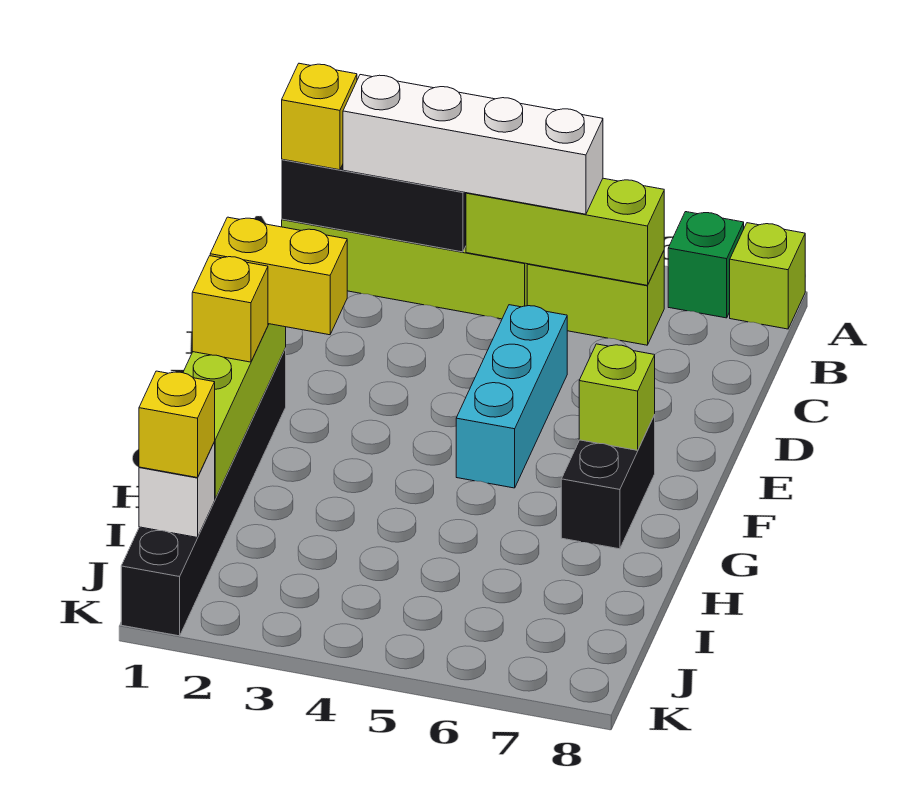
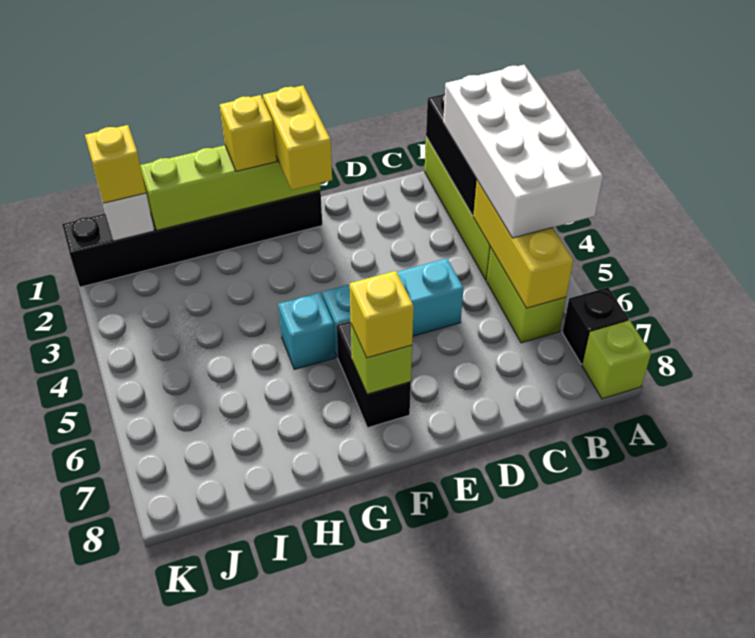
green 1x1 brick [668,212,744,318] -> black 1x1 brick [562,288,629,364]
yellow 1x1 brick [282,63,357,170] -> yellow 1x1 brick moved to [350,271,414,358]
white 1x4 brick [343,75,603,214] -> white 2x4 brick [443,65,603,238]
lime 1x3 brick [466,178,664,285] -> yellow 1x3 brick [473,180,573,308]
black 1x2 brick [561,415,655,549] -> black 1x2 brick turned to [337,321,411,428]
none -> cyan 1x1 brick [278,292,335,369]

